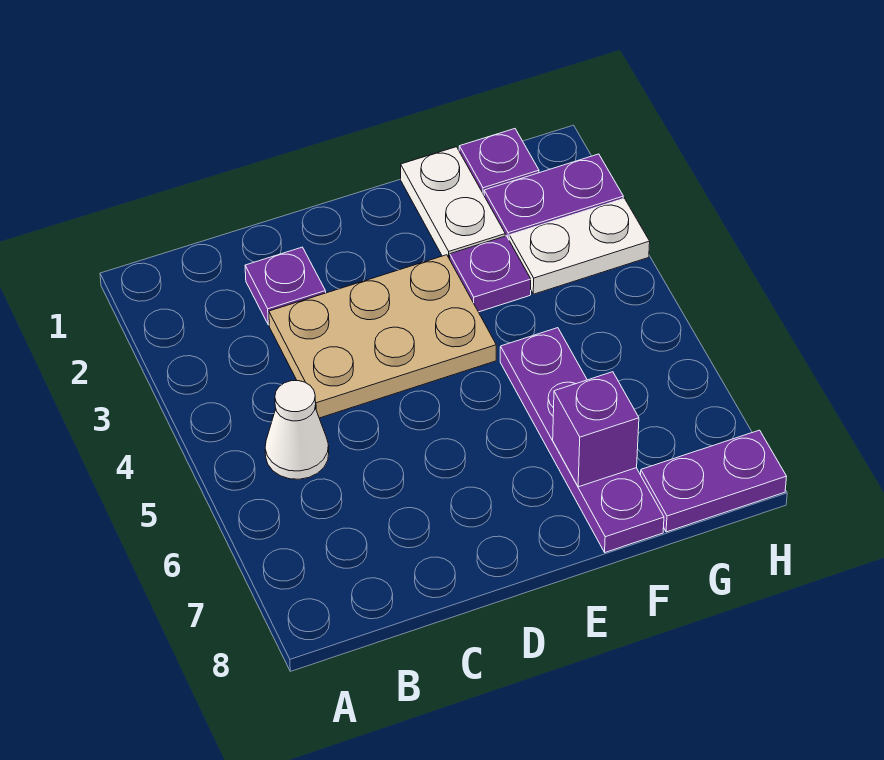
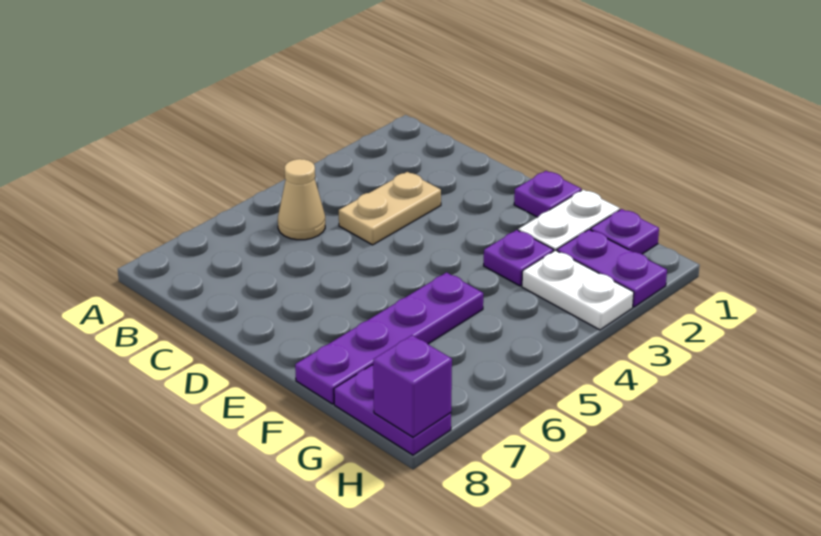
white 1x1 cone [265,381,329,479] -> tan 1x1 cone [278,159,325,240]
purple 1x1 plate [245,247,326,325] -> purple 1x1 plate moved to [514,171,581,217]
tan 2x3 plate [269,255,496,418] -> tan 1x2 plate [339,172,441,245]
purple 1x1 brick [553,372,639,487] -> purple 1x1 brick moved to [373,335,452,437]

